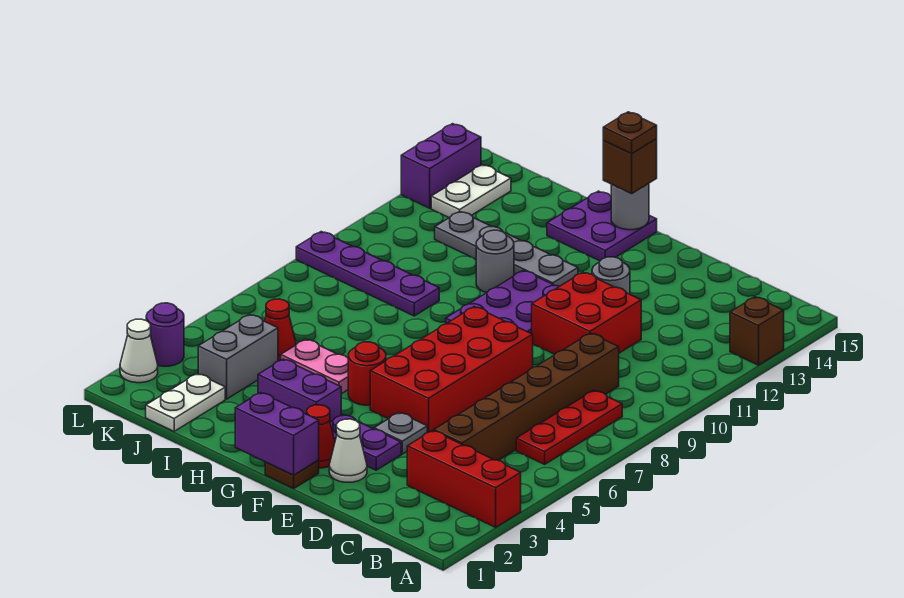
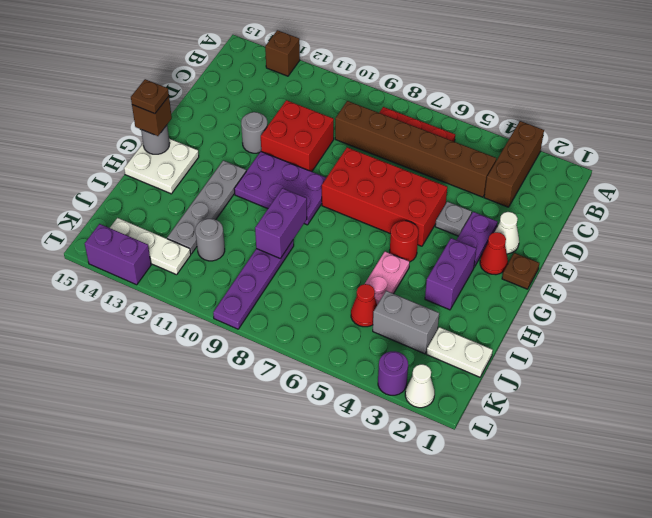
red 1x3 brick [407,430,521,527] -> brown 1x3 brick [484,121,544,207]
purple 1x2 brick [235,393,319,475] -> purple 1x2 brick moved to [255,188,307,259]
purple 2x2 plate [547,191,657,261] -> white 2x2 plate [124,139,199,194]
grey 1x1 round brick [476,230,514,293] -> grey 1x1 round brick moved to [195,219,225,261]
white 1x2 plate [431,165,511,218] -> white 1x3 plate [110,218,191,275]

